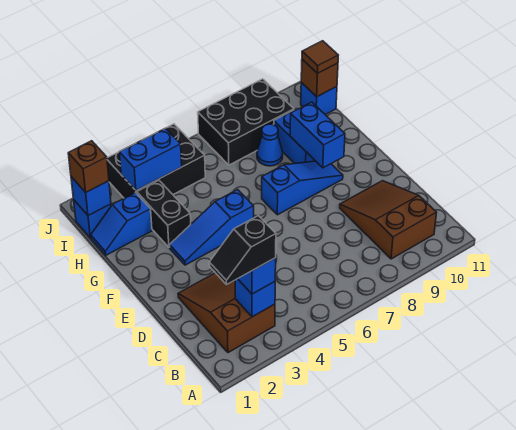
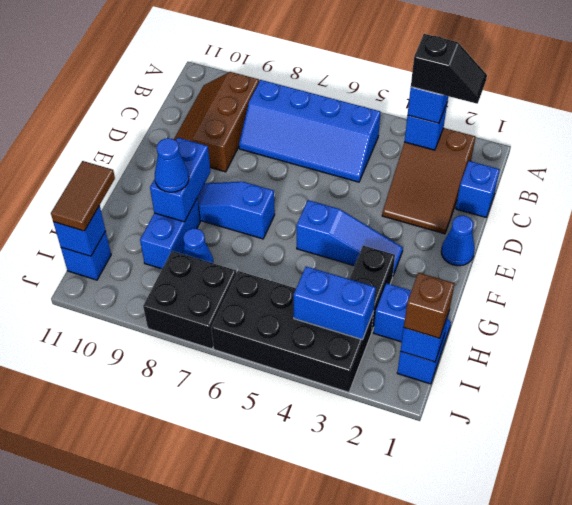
none -> blue 2x4 slope [239,80,380,182]
brown 2x3 slope [340,181,437,259] -> brown 2x3 slope turned to [174,72,259,172]
none -> blue 1x1 brick [456,161,500,217]
none -> blue 1x1 cone [441,216,475,266]
none -> blue 1x1 cone [155,138,189,192]
black 2x3 brick [107,124,205,198] -> black 2x4 brick [211,271,373,392]
black 2x3 brick [198,79,294,165] -> black 2x2 brick [143,251,236,349]
brown 1x1 brick [301,59,338,97] -> blue 1x1 brick [53,206,106,256]
brown 1x1 tile [302,41,338,73] -> brown 1x2 tile [51,161,115,231]

